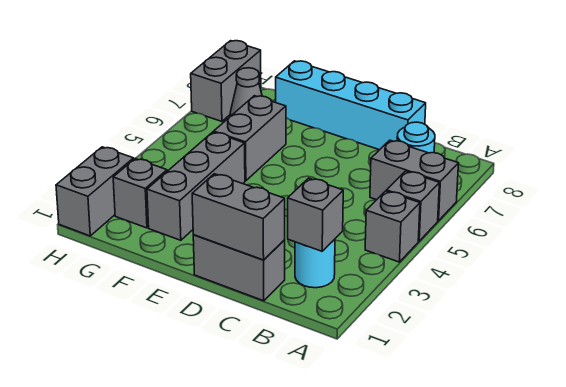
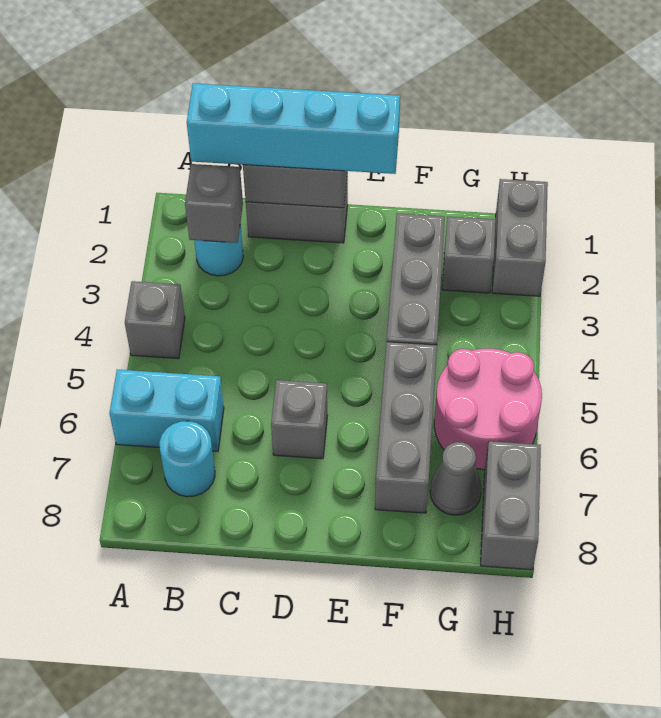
grey 1x1 brick [387,171,439,241] -> grey 1x1 brick moved to [271,380,327,459]
grey 1x2 brick [370,140,459,221] -> cyan 1x2 brick [110,370,224,452]
cyan 1x4 brick [276,61,426,150] -> cyan 1x4 brick moved to [187,83,400,174]
grey 1x2 brick [214,96,286,181] -> grey 1x3 brick [375,342,437,513]
none -> pink 2x2 round brick [434,349,542,470]

